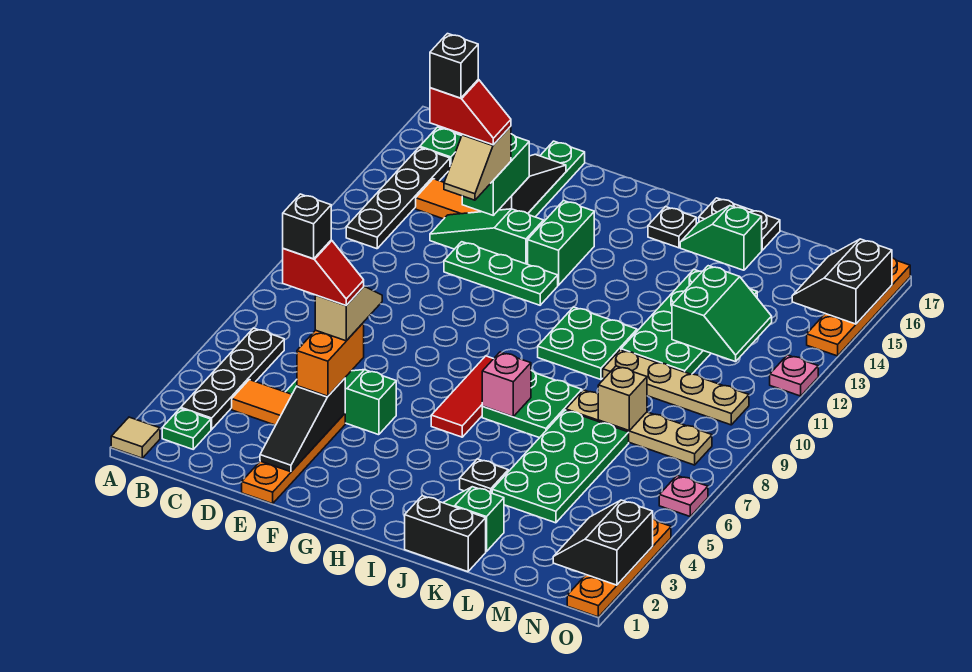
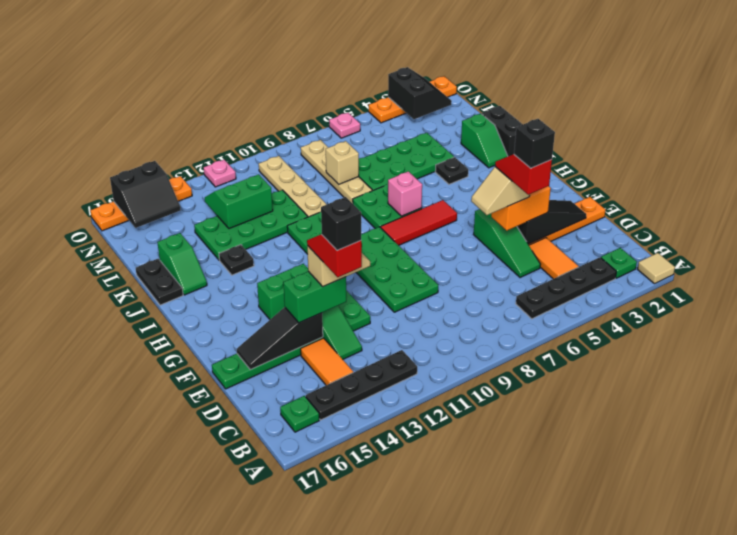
none -> green 2x4 plate [356,227,438,312]
black 1x1 plate [648,207,696,248] -> black 1x1 plate moved to [219,245,254,275]
black 2x2 slope [553,500,653,585] -> black 2x2 slope turned to [388,67,452,119]

